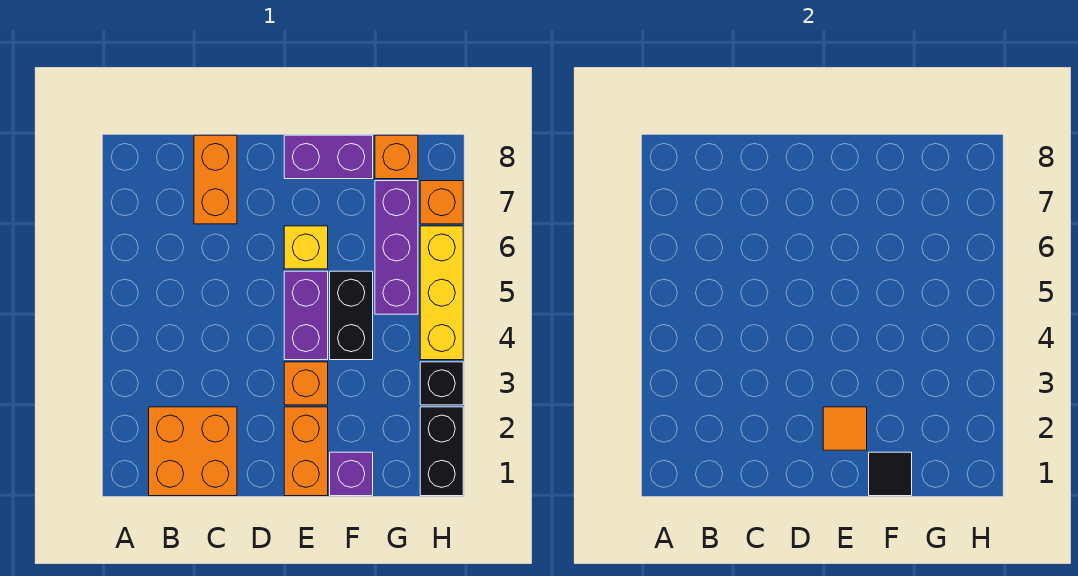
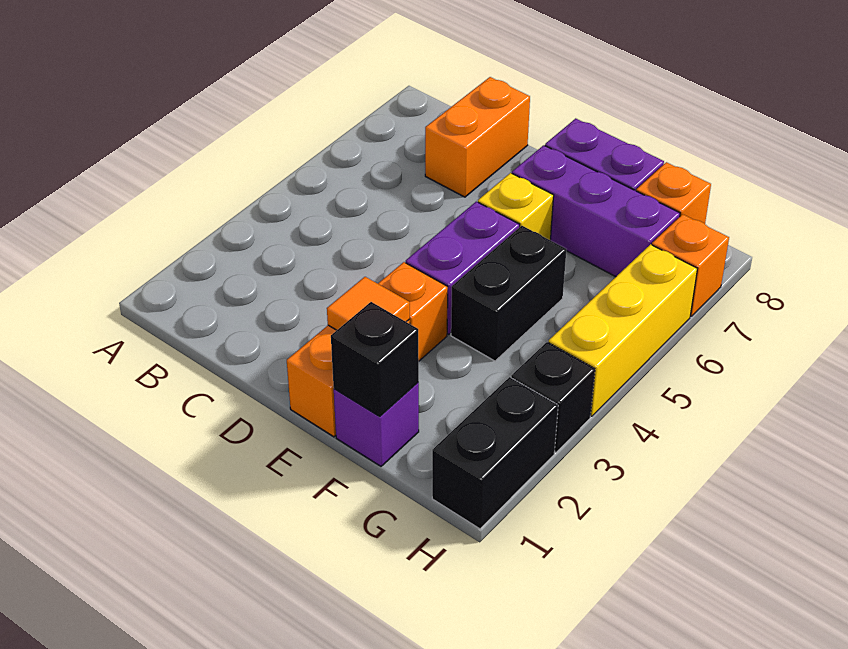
orange 2x2 brick [149,407,237,496] -> none
black 1x1 tile [869,452,912,496] -> black 1x1 brick [331,302,419,417]
purple 1x3 brick [375,181,418,314] -> purple 1x3 brick turned to [512,145,680,277]

